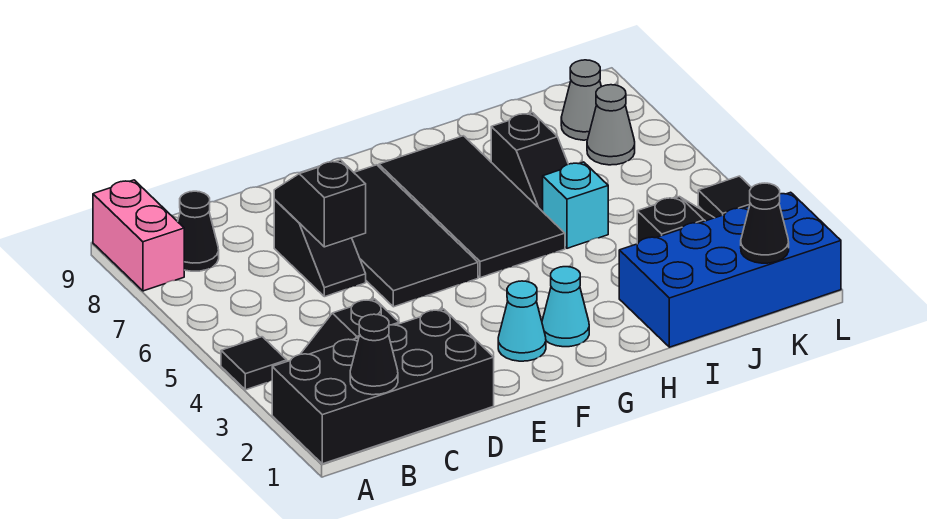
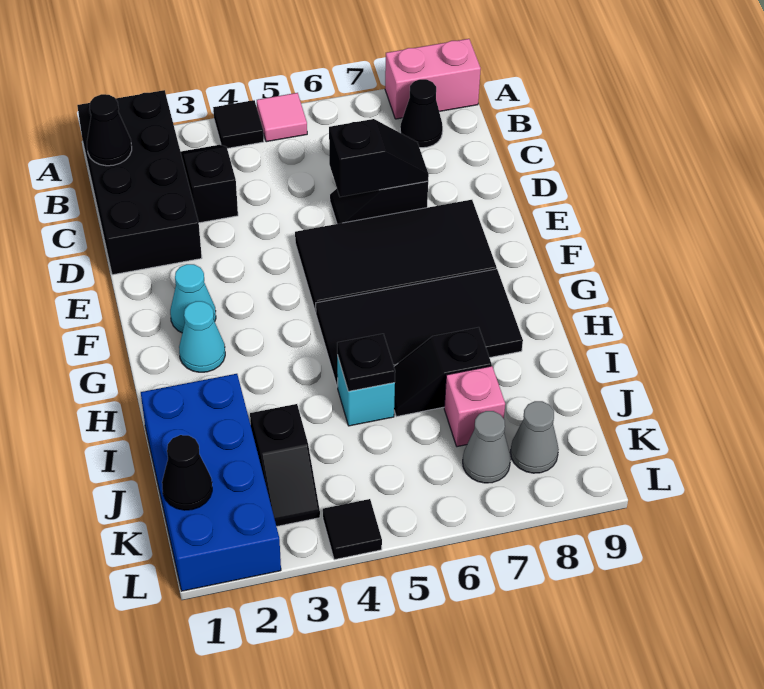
none -> pink 1x1 tile [257,93,307,142]
none -> black 1x1 plate [337,334,395,391]
none -> pink 1x1 brick [444,366,505,447]

